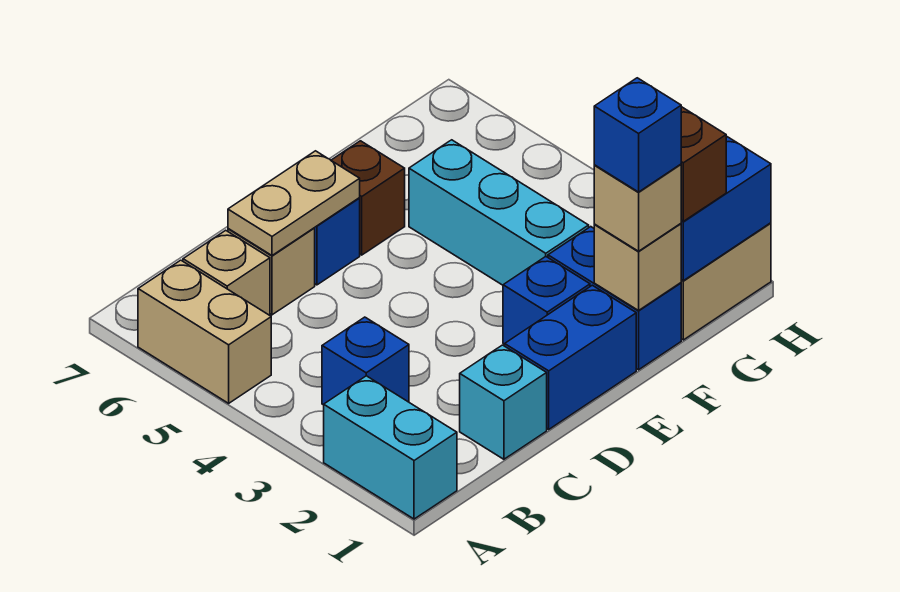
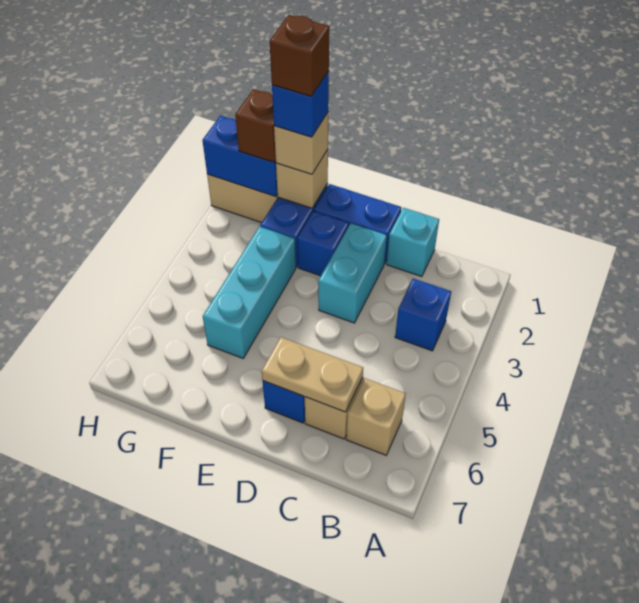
cyan 1x2 brick [324,376,457,519] -> cyan 1x2 brick moved to [318,223,387,323]
tan 1x2 brick [138,260,271,403] -> none
brown 1x1 brick [331,141,405,255] -> brown 1x1 brick moved to [270,15,329,96]

